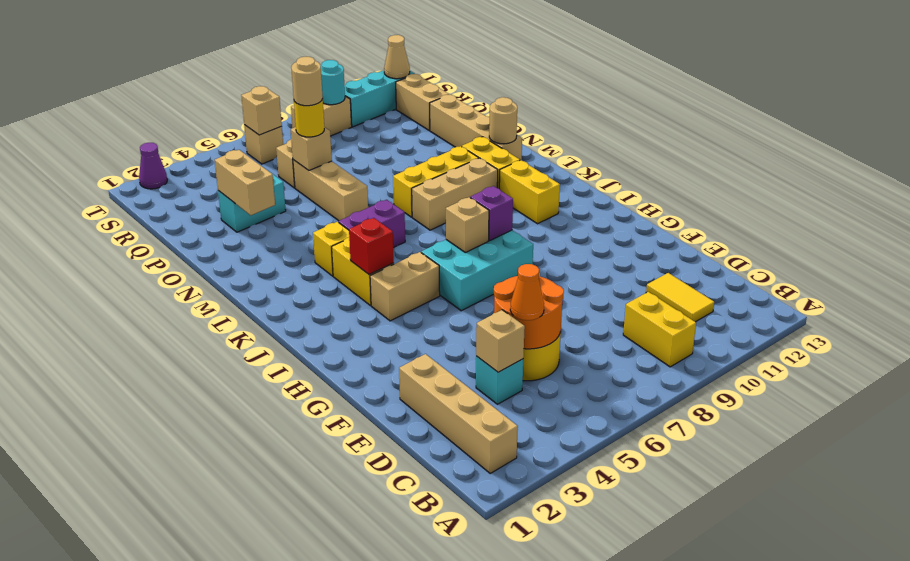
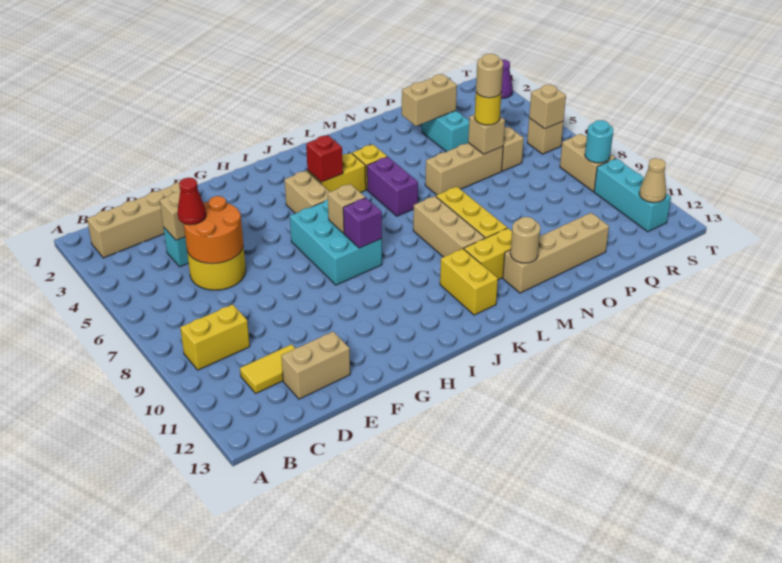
orange 1x1 cone [510,264,544,320] -> red 1x1 cone [178,178,206,225]
yellow 1x2 brick [499,160,560,224] -> yellow 1x2 brick turned to [440,249,498,315]
tan 1x2 brick [396,74,449,131] -> tan 1x2 brick moved to [281,332,350,399]

